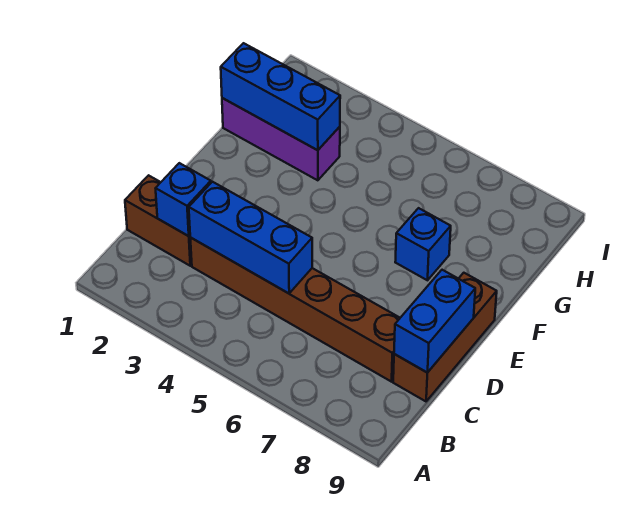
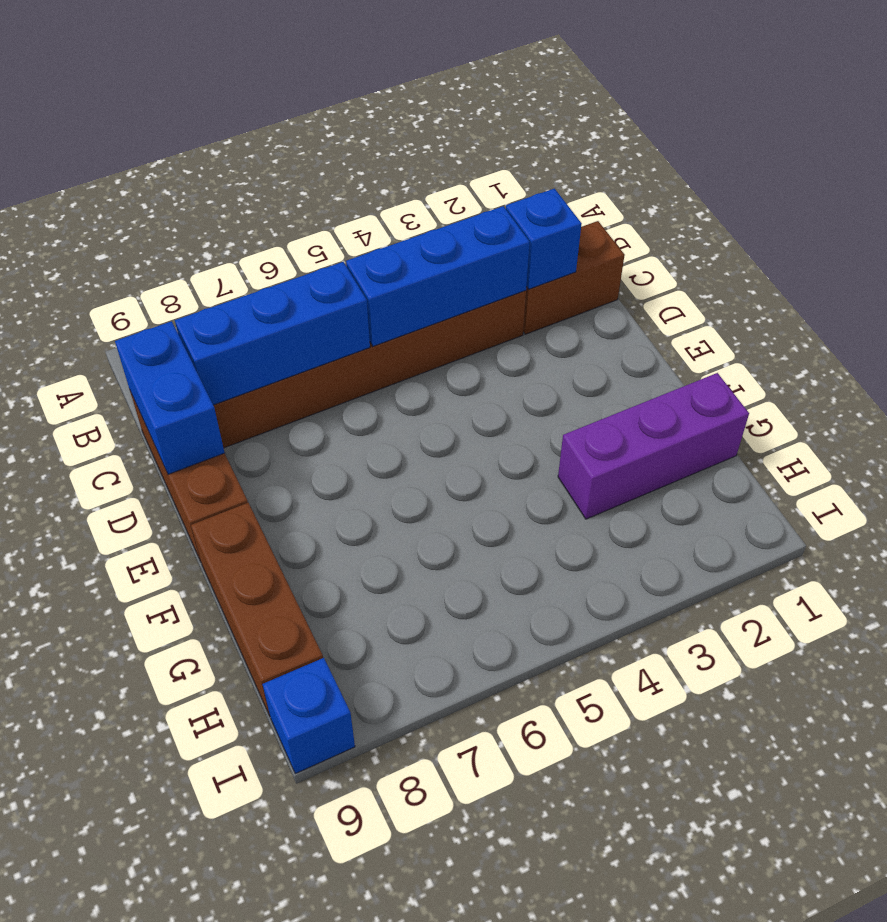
blue 1x1 brick [395,208,451,280] -> blue 1x1 brick moved to [262,658,355,774]
none -> brown 1x3 brick [191,503,323,716]
blue 1x3 brick [221,43,340,150] -> blue 1x3 brick moved to [175,262,370,405]

